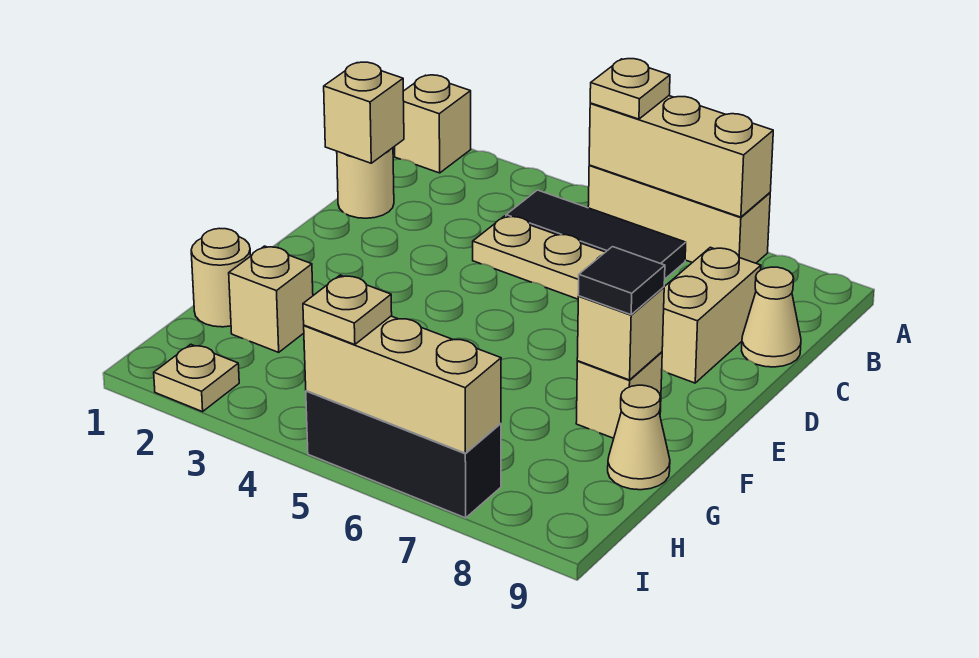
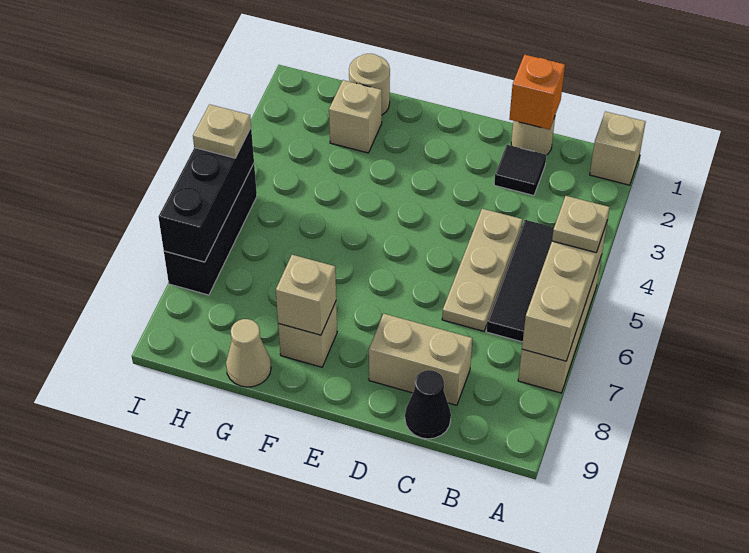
tan 1x1 brick [324,62,404,163] -> orange 1x1 brick [509,55,565,130]
tan 1x1 cone [742,267,801,367] -> black 1x1 cone [405,370,451,439]
black 1x1 tile [578,247,665,315] -> black 1x1 tile moved to [494,145,546,196]
tan 1x1 plate [154,344,239,412] -> none
tan 1x3 brick [304,316,501,453] -> black 1x3 brick [159,128,254,262]

